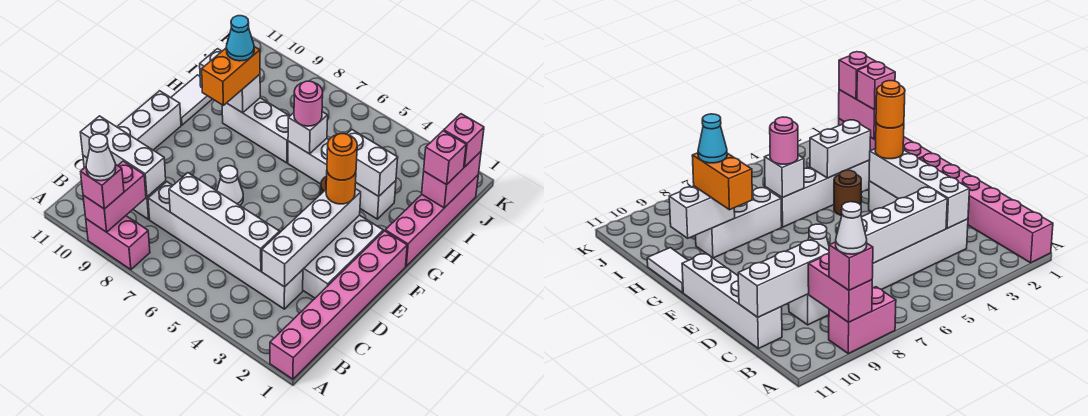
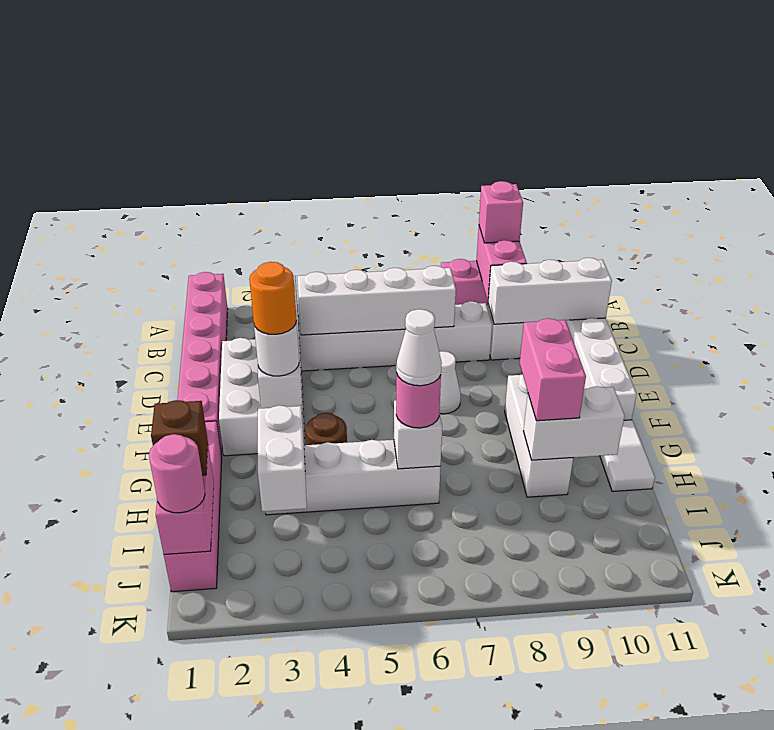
white 1x1 cone [86,134,116,181] -> white 1x1 cone moved to [396,309,442,386]
orange 1x1 round brick [326,172,356,204] -> white 1x1 round brick [254,321,299,376]
orange 1x2 brick [202,47,260,105] -> pink 1x2 brick [520,318,586,421]
white 1x2 brick [347,130,398,196] -> white 1x2 brick turned to [258,405,307,511]
white 1x3 brick [222,98,289,163] -> white 1x3 brick turned to [505,375,573,497]
cyan 1x1 cone [226,16,254,61] -> none
pink 1x1 brick [424,131,466,185] -> brown 1x1 brick [151,400,208,475]
pink 1x1 brick [444,114,484,167] -> pink 1x1 round brick [149,434,205,513]

